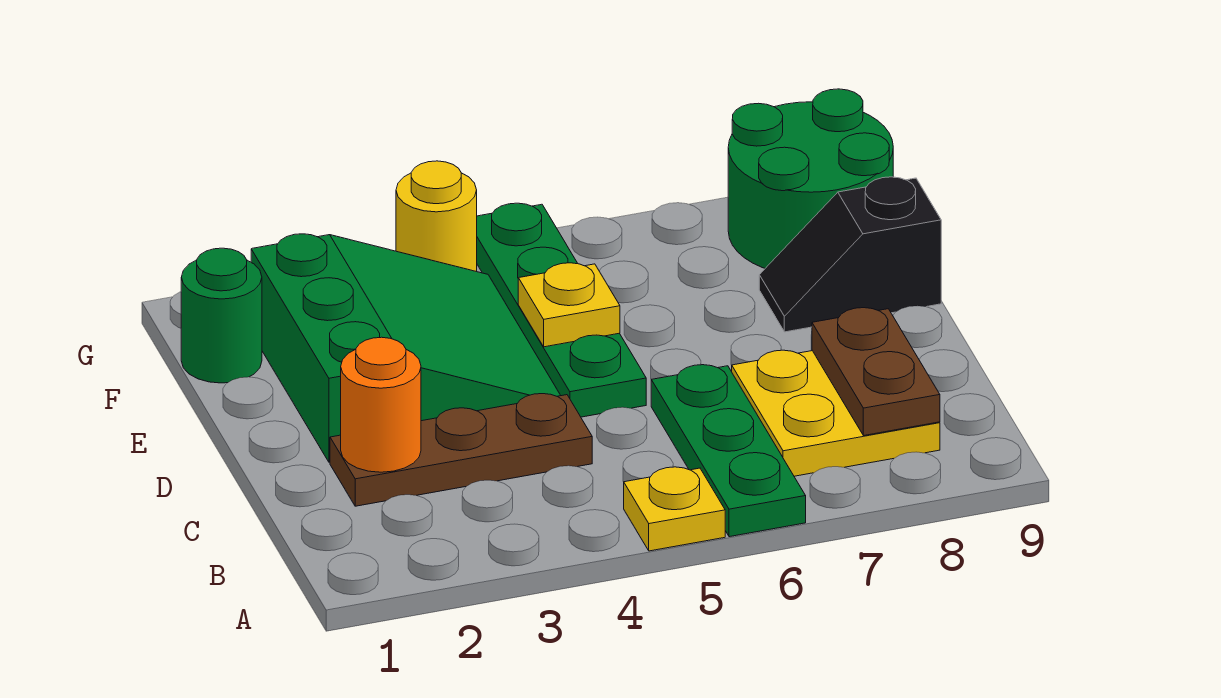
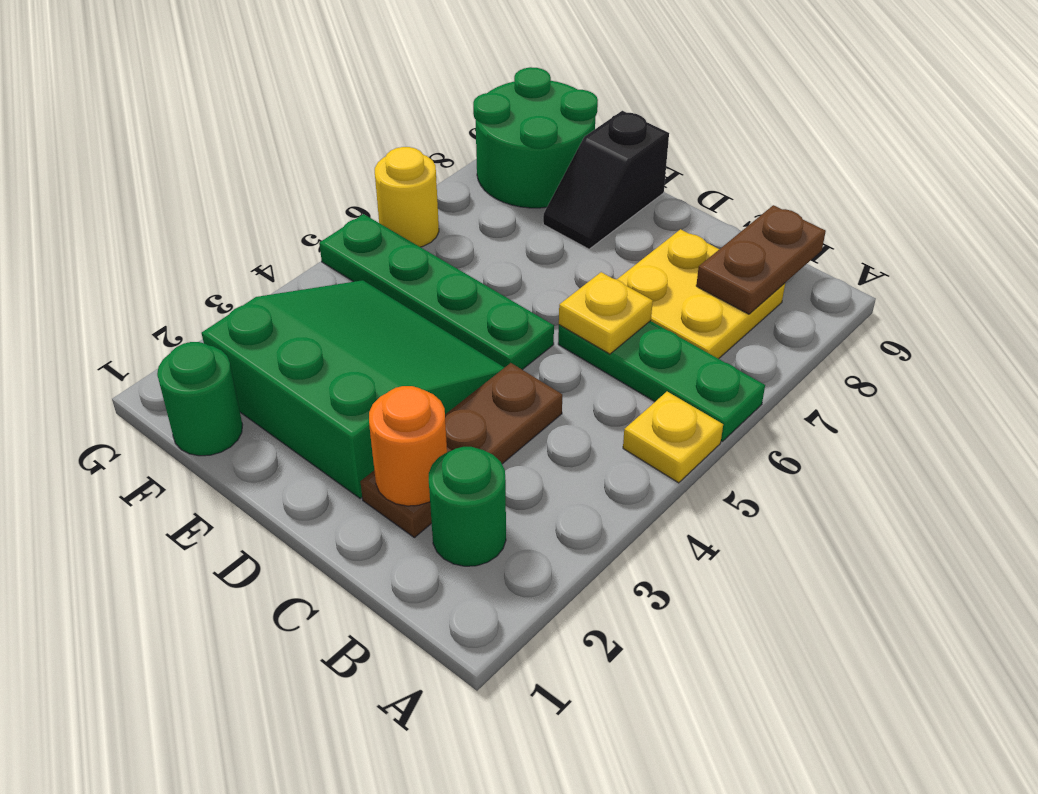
none -> green 1x1 round brick [429,447,506,566]
brown 1x2 plate [812,308,940,436] -> brown 1x2 plate turned to [696,205,826,314]
yellow 1x1 plate [518,263,620,347] -> yellow 1x1 plate moved to [559,272,653,354]
yellow 1x1 round brick [396,161,477,272] -> yellow 1x1 round brick moved to [375,147,439,247]

